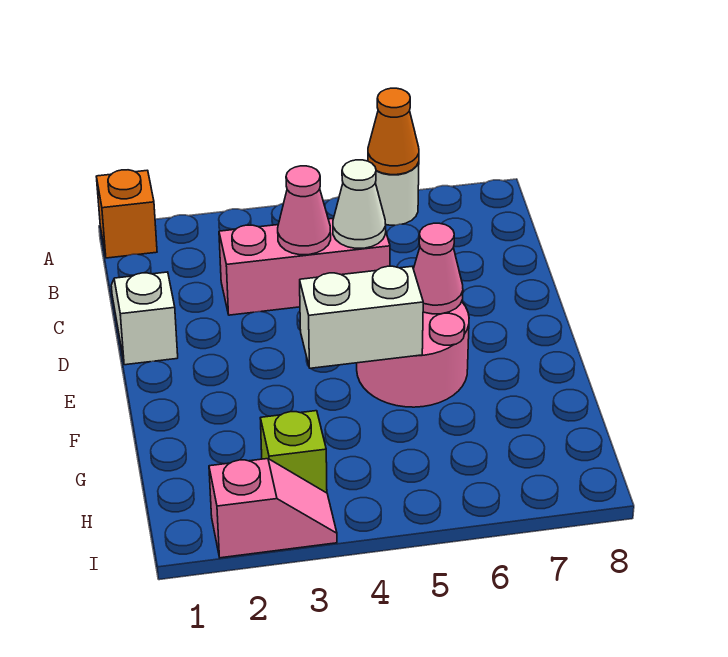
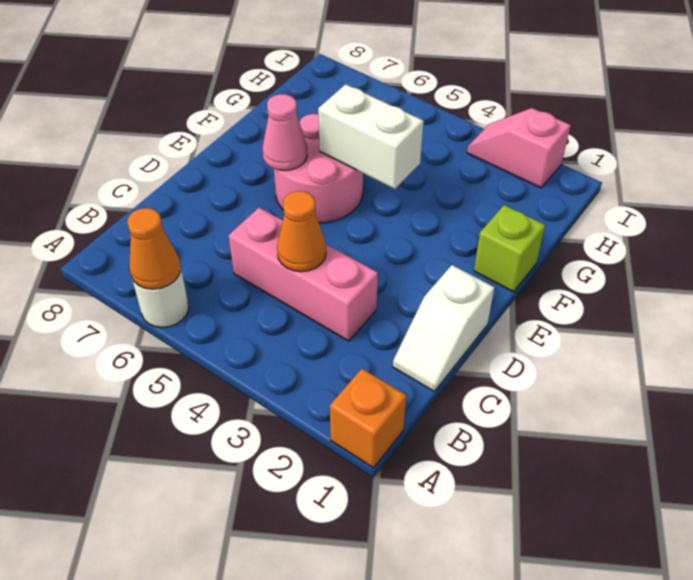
pink 1x1 cone [278,166,331,255] -> orange 1x1 cone [277,191,326,272]
white 1x1 cone [333,160,386,248] -> none
lime 1x1 brick [260,411,327,493] -> lime 1x1 brick moved to [474,205,545,292]

